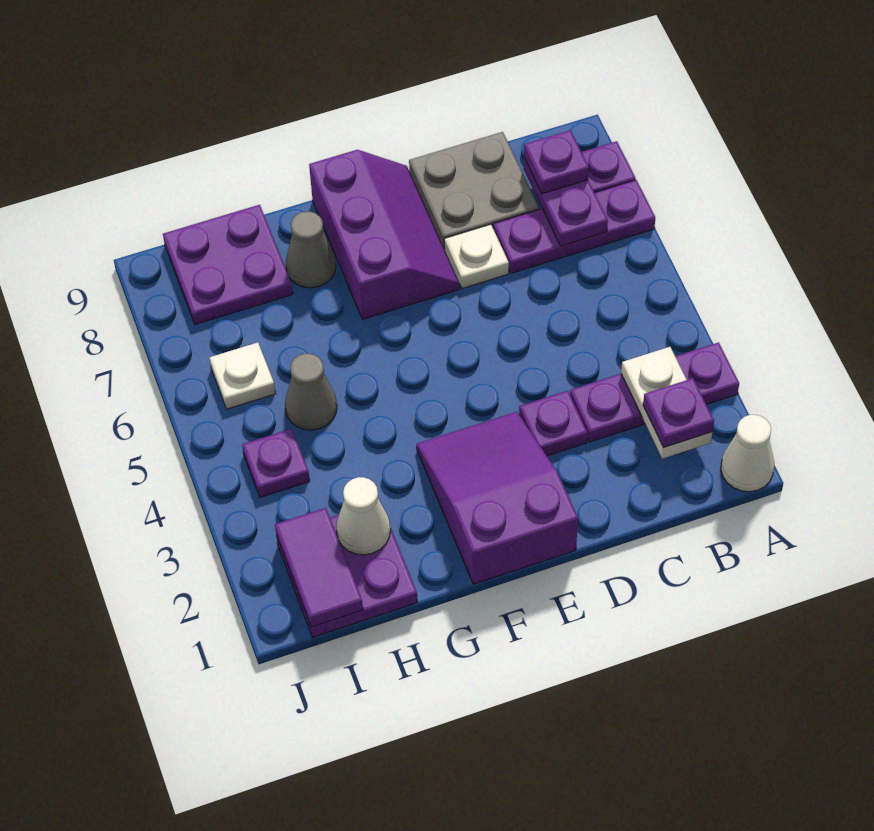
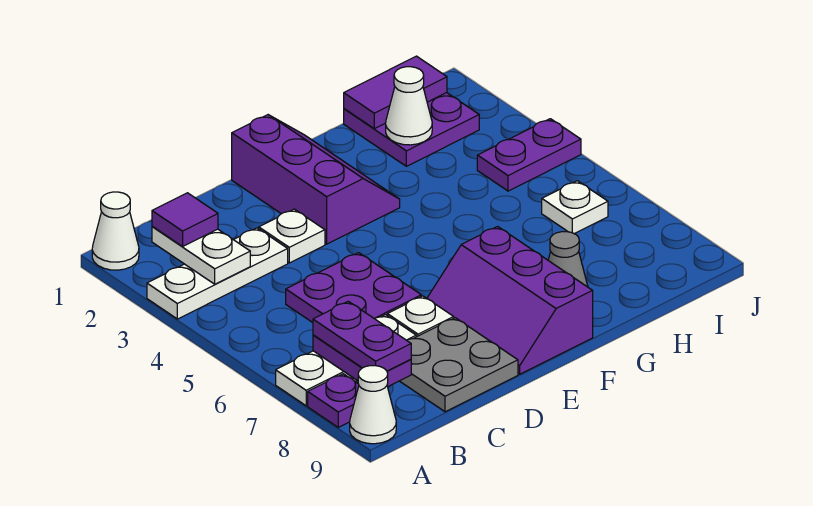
purple 1x3 plate [570,342,739,442] -> white 1x3 plate [147,228,288,319]
purple 1x3 plate [493,180,655,273] -> white 1x3 plate [276,315,416,406]
none -> white 1x1 cone [350,366,396,444]
purple 1x1 plate [643,378,714,448] -> purple 1x1 tile [152,193,218,246]
purple 1x1 plate [524,130,589,194] -> purple 1x2 plate [313,301,411,371]
purple 1x1 plate [519,391,587,456] -> white 1x1 plate [259,209,325,263]
purple 2x3 slope [417,412,578,584] -> purple 2x3 slope turned to [232,115,400,244]
grey 1x1 cone [285,354,337,430] -> none
purple 2x2 plate [163,205,293,324] -> purple 2x2 plate moved to [286,253,421,323]
purple 1x2 tile [275,508,363,627] -> purple 1x2 tile turned to [344,56,447,129]
purple 1x1 plate [242,429,310,497] -> purple 1x2 plate [477,119,581,191]

